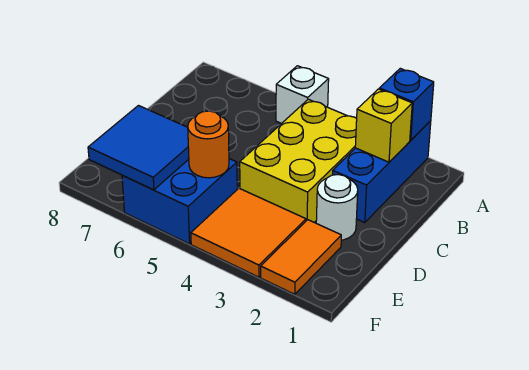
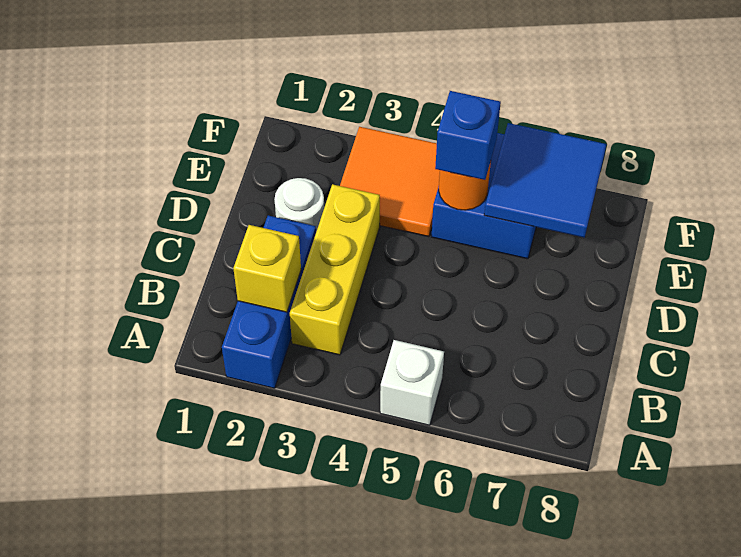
blue 1x1 brick [379,68,434,140] -> blue 1x1 brick moved to [435,91,501,180]
yellow 2x3 brick [240,99,357,222] -> yellow 1x3 brick [290,184,380,355]
orange 1x2 tile [261,220,341,294] -> none

